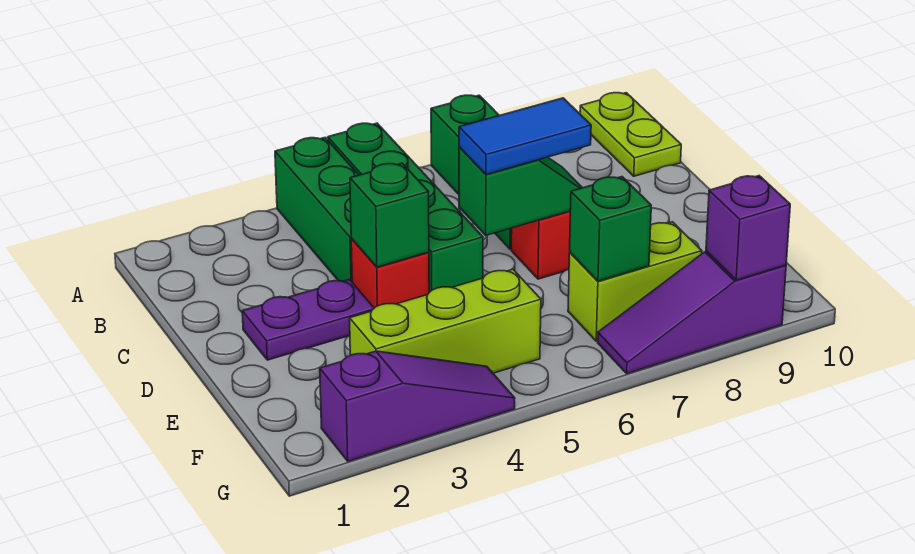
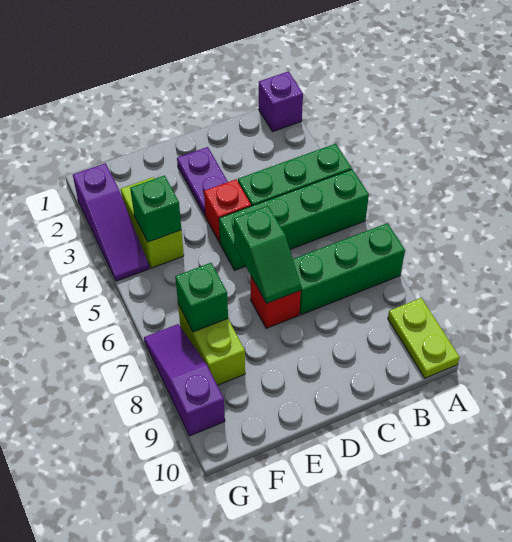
lime 1x2 plate [580,93,681,176] -> lime 1x2 plate turned to [388,298,460,378]
green 1x1 brick [350,163,429,267] -> green 1x1 brick moved to [130,175,181,242]
blue 1x2 tile [459,98,591,175] -> none
lime 1x3 brick [350,269,541,373] -> lime 1x2 brick [121,177,184,268]
purple 1x1 brick [706,176,790,280] -> purple 1x1 brick moved to [259,71,303,132]

